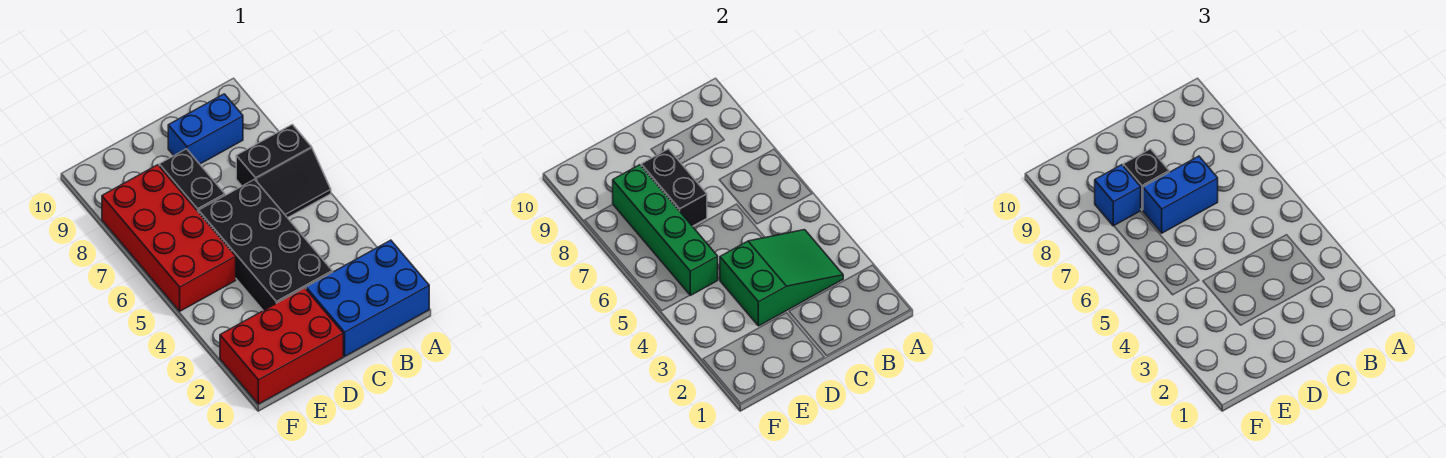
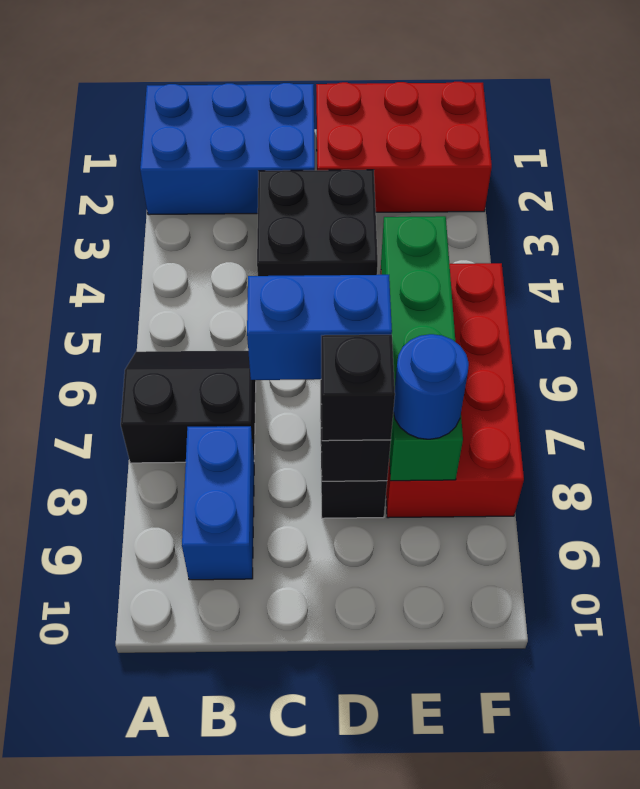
green 2x3 slope [720,230,843,326] -> none
blue 1x2 brick [168,94,243,164] -> blue 1x2 brick turned to [182,426,254,580]
black 2x4 brick [199,179,333,311] -> black 2x2 brick [257,170,378,276]
blue 1x1 brick [1095,165,1141,226] -> blue 1x1 round brick [393,334,469,439]

